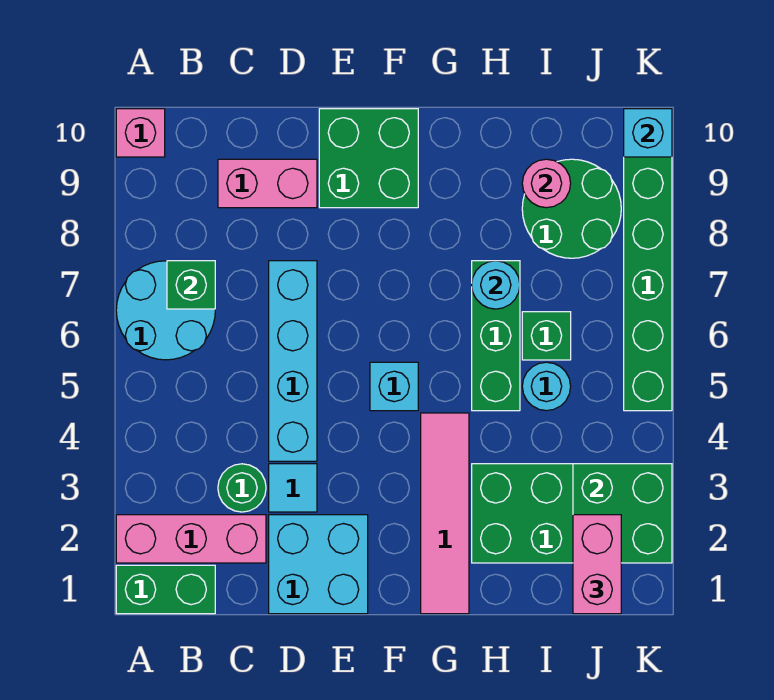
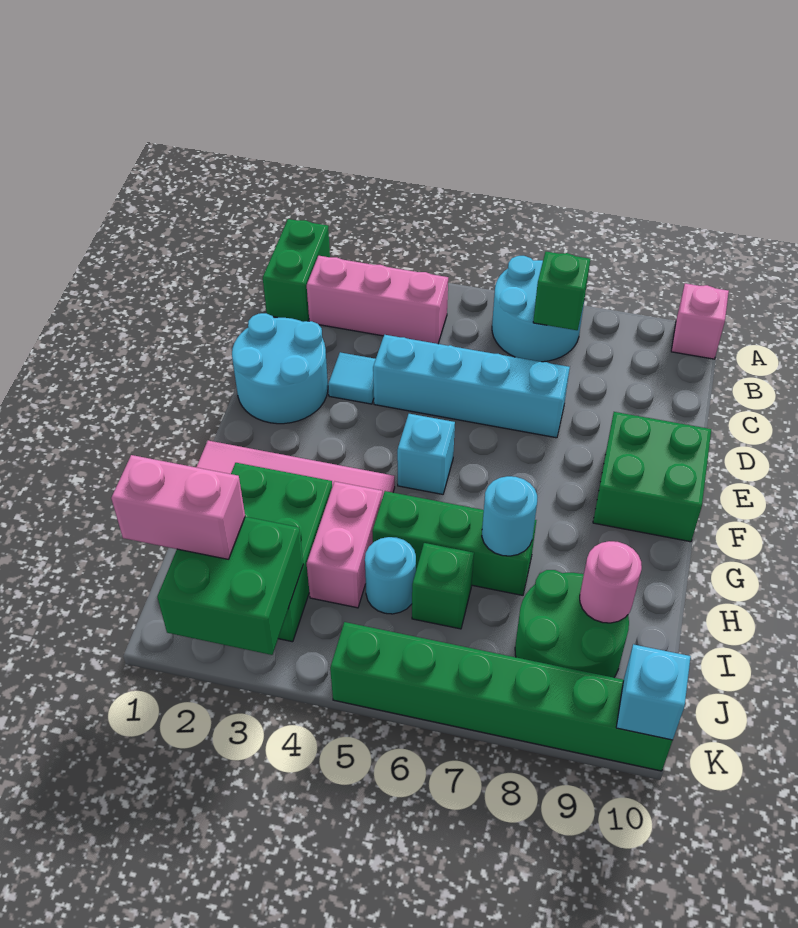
pink 1x3 brick [116,515,266,563] -> pink 1x3 brick turned to [307,256,448,344]
green 1x1 round brick [218,464,266,512] -> none
pink 1x2 brick [218,159,317,208] -> pink 1x2 brick moved to [307,482,382,608]
cyan 2x2 brick [269,515,368,614] -> cyan 2x2 round brick [232,313,328,424]

